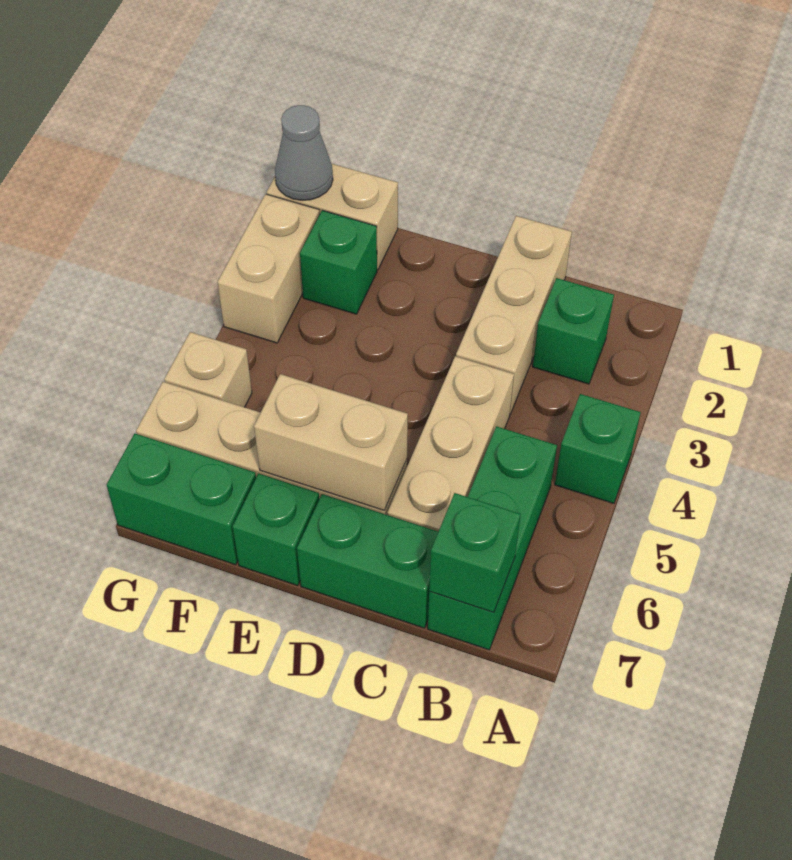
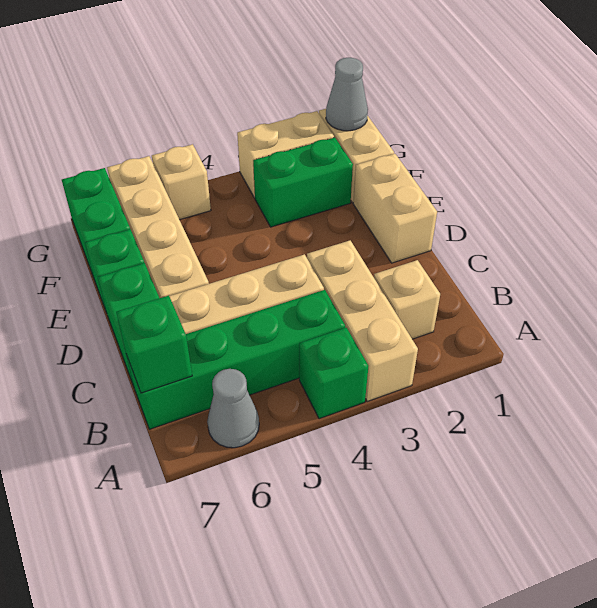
none -> grey 1x1 cone [207,369,259,448]
green 1x1 brick [533,278,614,384] -> tan 1x1 brick [374,260,440,339]
green 1x3 brick [428,426,557,650] -> green 1x4 brick [126,290,345,429]
tan 1x3 brick [456,216,572,414] -> tan 1x3 brick turned to [307,240,418,401]
tan 1x2 brick [254,374,408,510] -> tan 1x2 brick moved to [353,154,437,263]
green 1x1 brick [300,210,377,314] -> green 1x2 brick [253,138,353,227]

